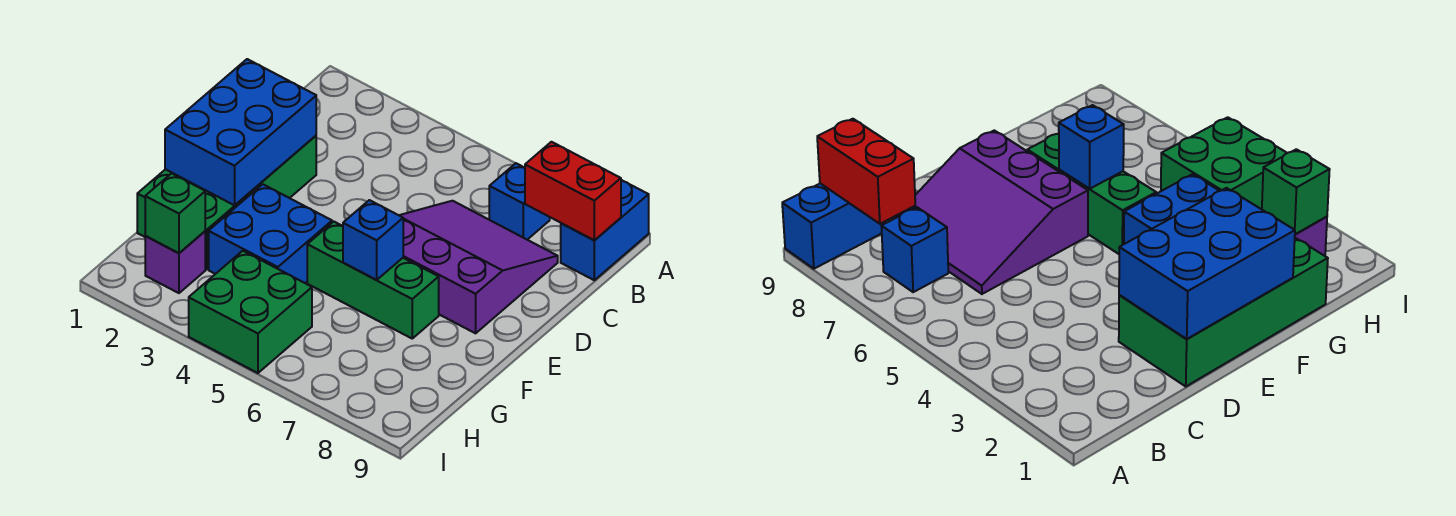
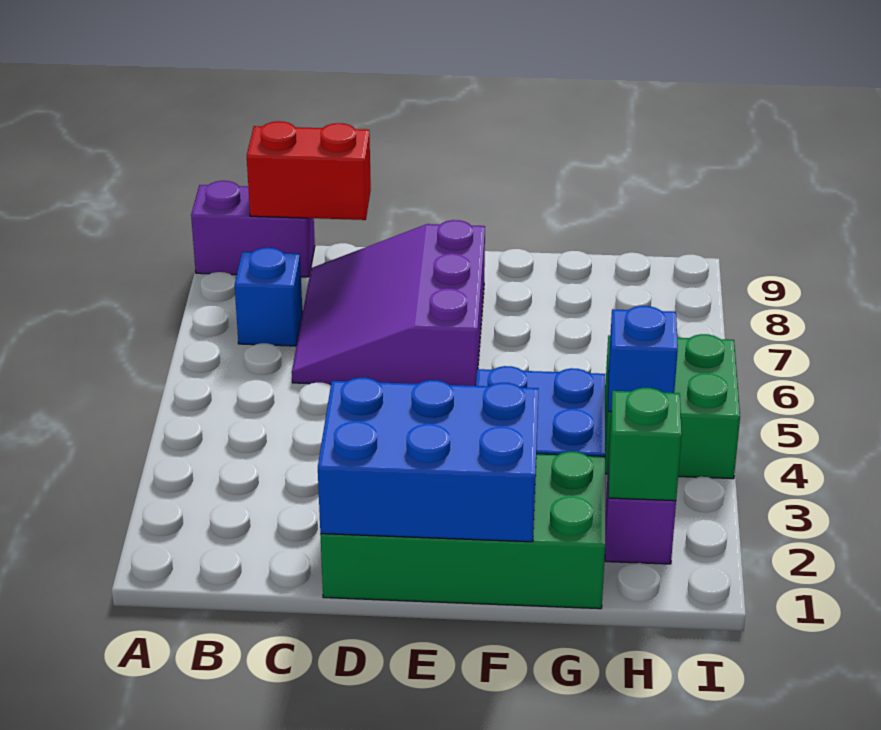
blue 1x2 brick [561,180,649,280] -> purple 1x2 brick [191,181,315,277]
red 1x2 brick [525,142,621,240] -> red 1x2 brick turned to [247,121,371,220]
green 1x3 brick [307,222,439,338] -> none
blue 1x1 brick [343,200,403,280] -> blue 1x1 brick moved to [608,306,678,412]

